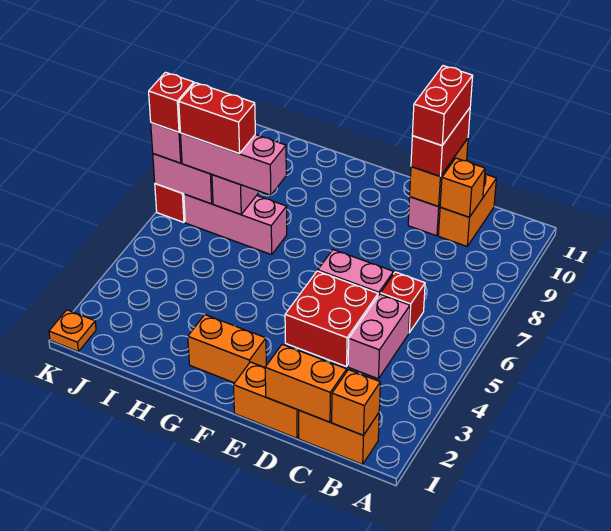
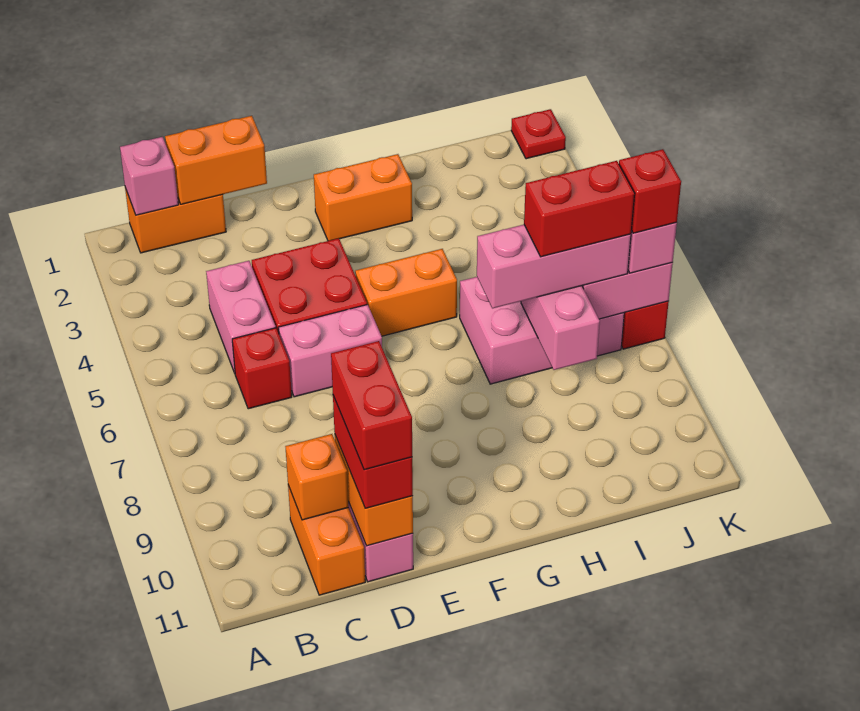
orange 1x1 brick [332,370,380,435] -> pink 1x1 brick [120,137,178,215]
orange 1x2 brick [233,362,299,438] -> orange 1x2 brick moved to [355,249,457,336]
pink 1x3 brick [184,194,287,255] -> pink 2x3 brick [460,277,624,384]
orange 1x1 plate [49,310,96,351] -> red 1x1 plate [511,109,566,159]

